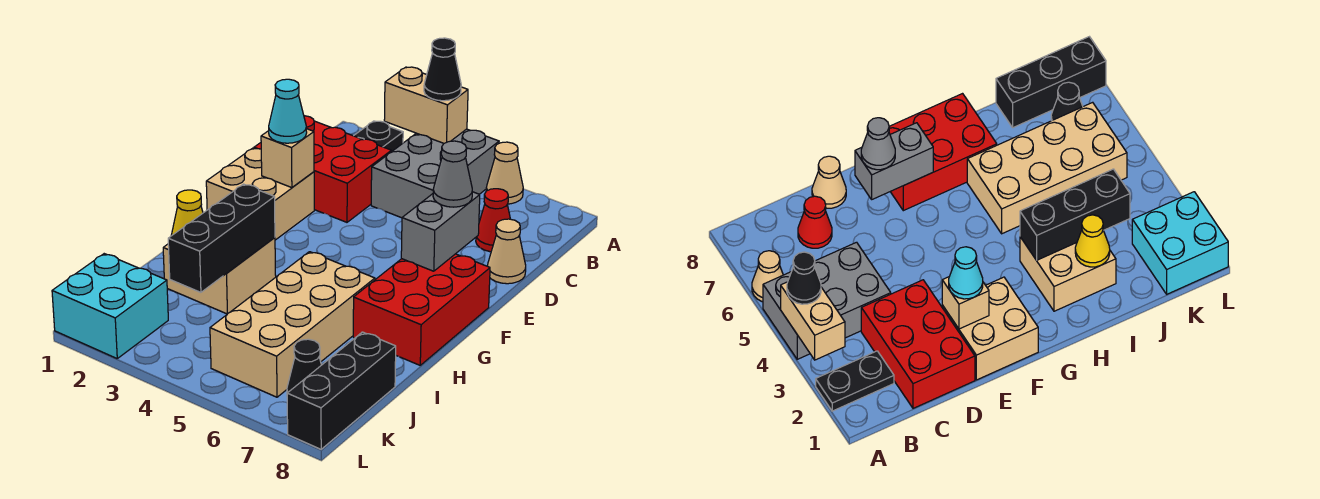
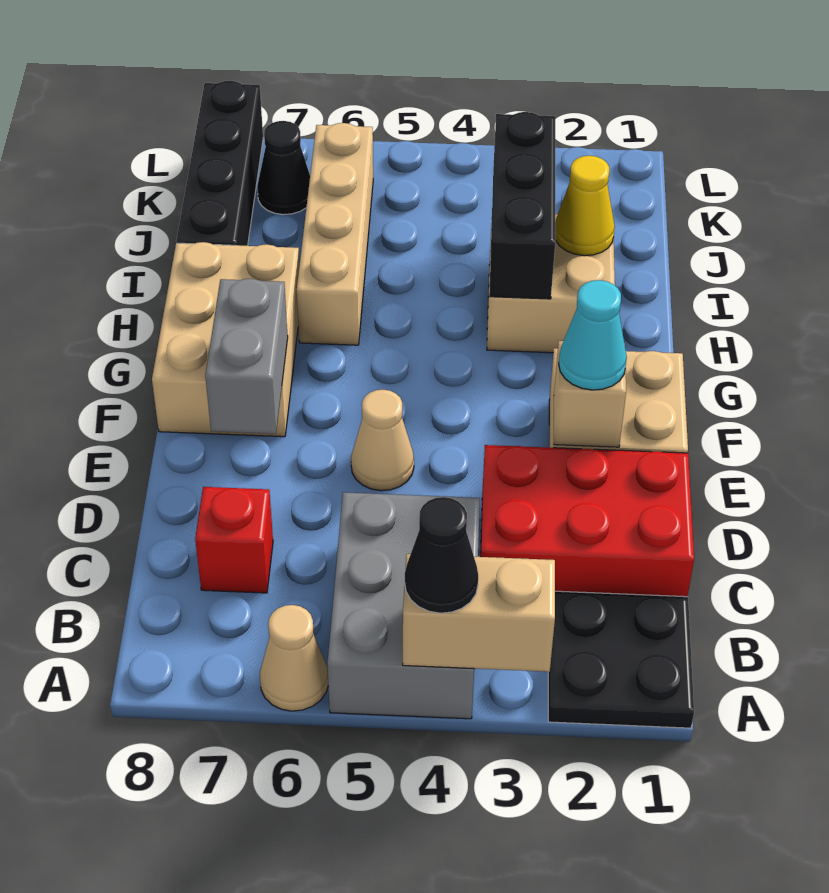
black 1x2 plate [354,121,403,152] -> black 2x2 plate [548,591,694,728]
red 1x1 cone [476,189,510,252] -> red 1x1 brick [195,487,273,593]
tan 1x1 cone [488,219,526,284] -> tan 1x1 cone moved to [351,390,414,491]
grey 1x1 cone [433,141,472,207] -> none
red 2x3 brick [353,254,490,365] -> tan 2x3 brick [152,242,299,437]
tan 2x4 brick [210,252,375,397] -> tan 1x4 brick [297,123,373,345]
black 1x3 brick [287,332,396,449] -> black 1x4 brick [176,81,263,246]
cyan 2x2 brick [52,254,168,358] -> none

